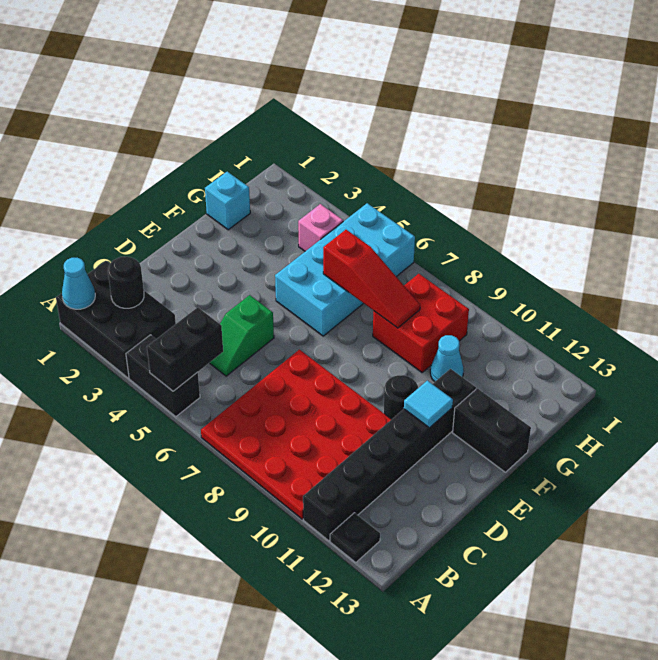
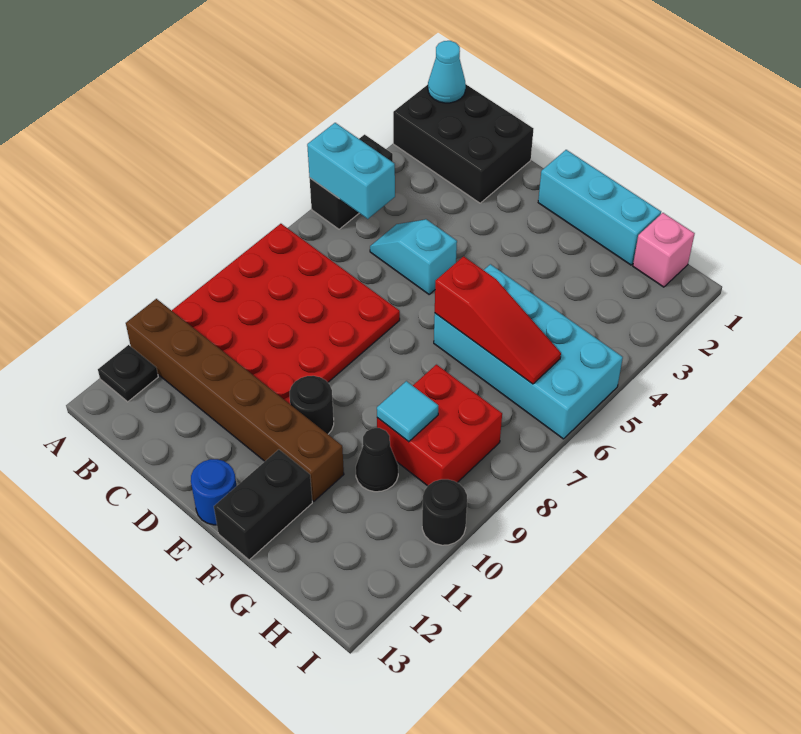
black 2x3 brick [56,261,176,378] -> black 2x3 brick turned to [393,85,533,203]
black 1x2 brick [147,307,223,391] -> cyan 1x2 brick [307,123,395,219]
black 1x6 brick [303,369,476,541] -> brown 1x6 brick [126,299,344,501]
black 1x1 round brick [108,257,144,308] -> black 1x1 round brick moved to [422,479,467,545]
green 1x2 slope [210,295,274,376] -> cyan 1x2 slope [370,219,457,294]
cyan 1x1 tile [404,381,453,428] -> cyan 1x1 tile moved to [377,381,438,442]
none -> blue 1x1 round brick [191,459,237,525]
cyan 1x1 brick [205,172,250,230] -> cyan 1x3 brick [538,150,661,265]
red 1x3 slope [323,230,420,328] -> red 1x3 slope turned to [435,256,561,384]
cyan 1x1 cone [430,335,464,382] -> black 1x1 cone [356,428,398,492]
pink 1x1 brick [298,204,343,251] -> pink 1x1 brick moved to [633,213,695,287]

